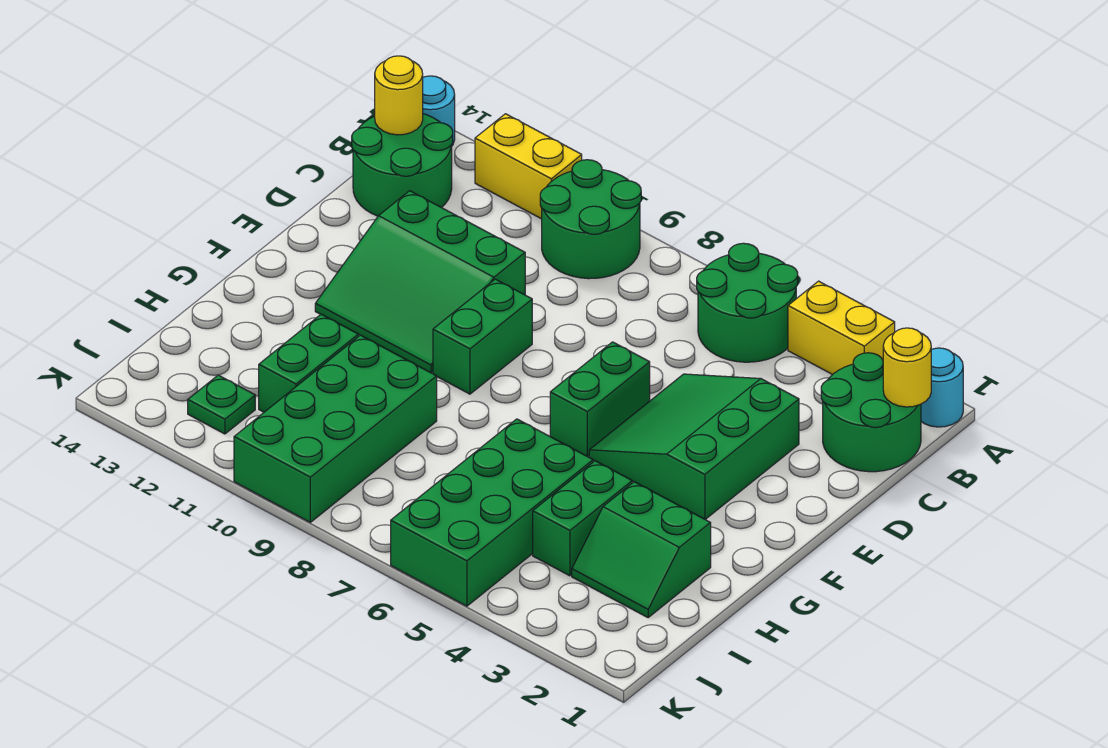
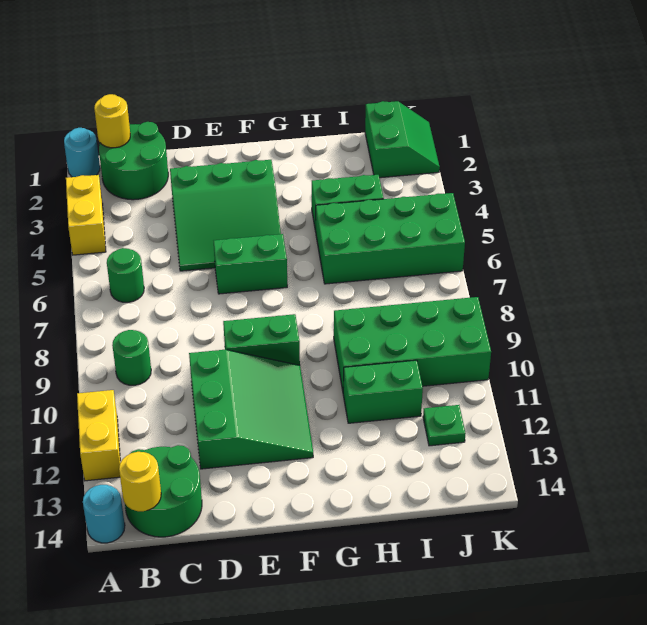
green 2x2 round brick [697,243,798,362] -> green 1x1 round brick [107,248,144,302]
green 2x2 round brick [540,160,641,279] -> green 1x1 round brick [112,330,151,385]
green 2x2 slope [572,482,711,617] -> green 2x2 slope moved to [365,101,440,178]

